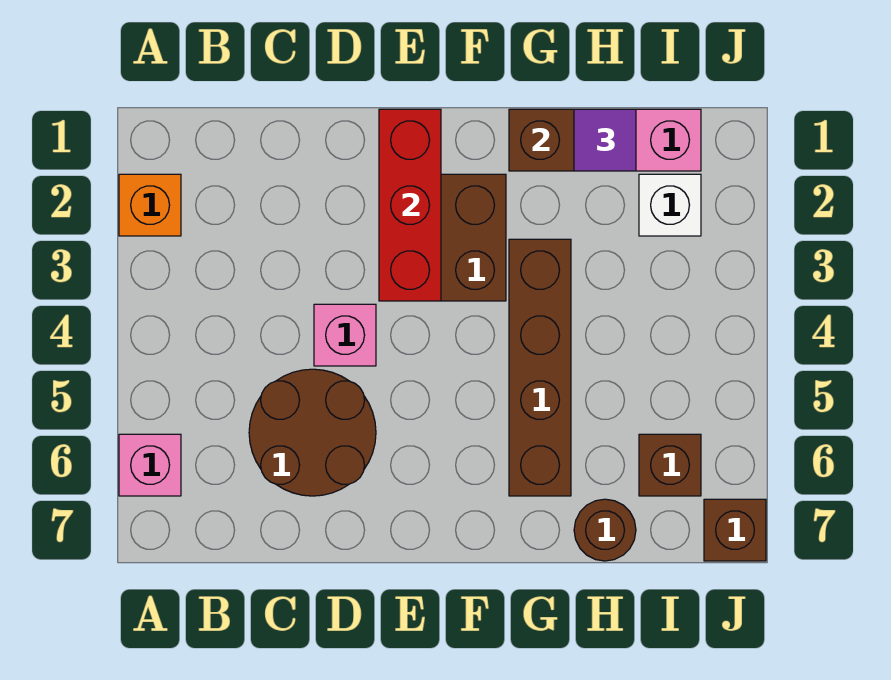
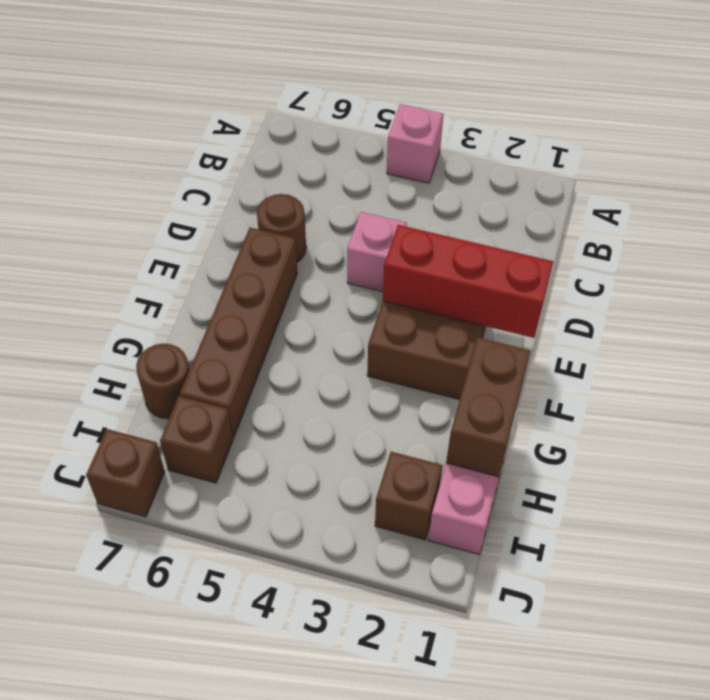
orange 1x1 brick [119,174,181,236] -> none
pink 1x1 brick [119,434,181,496] -> pink 1x1 brick moved to [387,104,443,183]
brown 2x2 round brick [249,369,376,496] -> brown 1x1 round brick [257,194,306,262]
brown 1x4 brick [509,239,571,496] -> brown 1x4 brick turned to [180,228,297,437]
purple 1x1 tile [574,109,636,171] -> none
white 1x1 brick [639,174,701,236] -> brown 1x1 brick [375,452,443,540]

